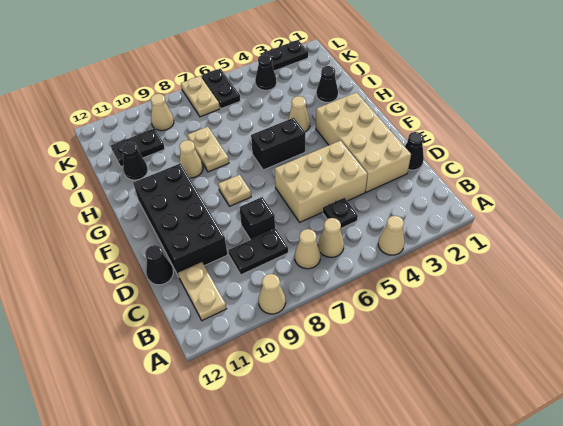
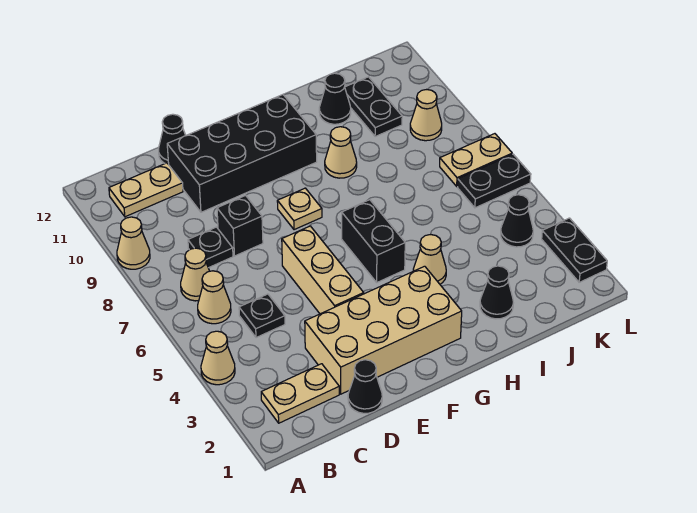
black 1x2 plate [229,229,288,275] -> black 1x1 plate [188,227,233,268]
tan 2x3 brick [275,140,368,222] -> tan 1x3 brick [282,226,364,314]
tan 1x2 plate [188,127,229,172] -> tan 1x2 plate moved to [261,364,339,423]

